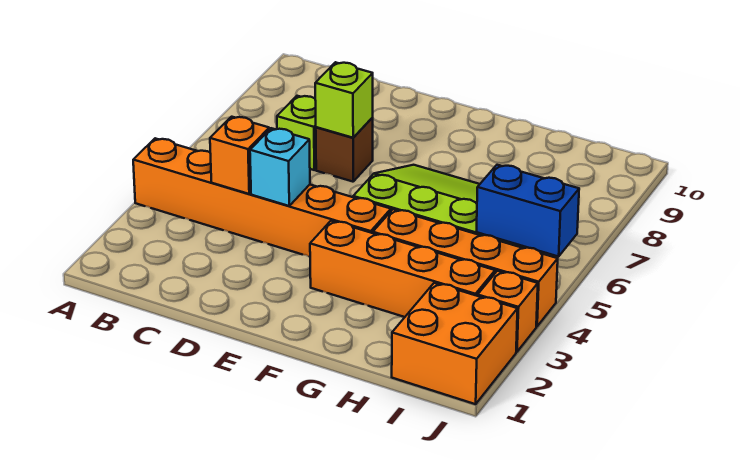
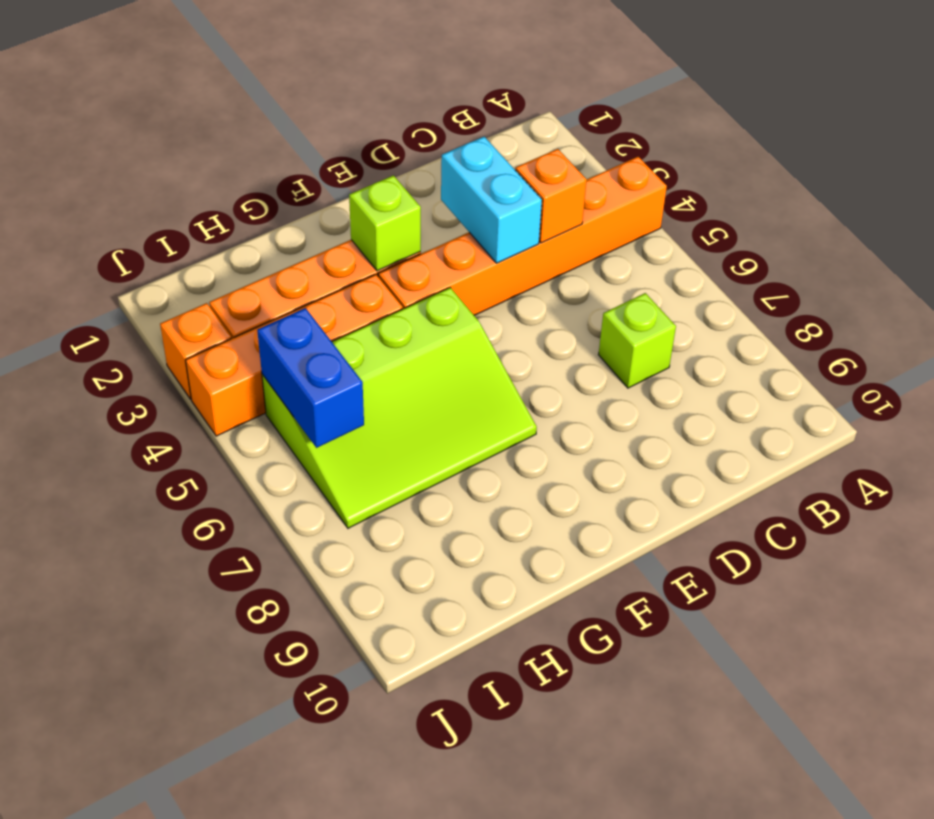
cyan 1x1 brick [250,128,310,206] -> cyan 1x2 brick [441,137,542,263]
brown 1x1 brick [316,118,373,182] -> none
lime 1x1 brick [315,62,373,138] -> lime 1x1 brick moved to [349,175,421,271]
orange 2x2 brick [392,283,518,404] -> none
blue 1x2 brick [476,165,579,257] -> blue 1x2 brick turned to [257,308,364,448]

